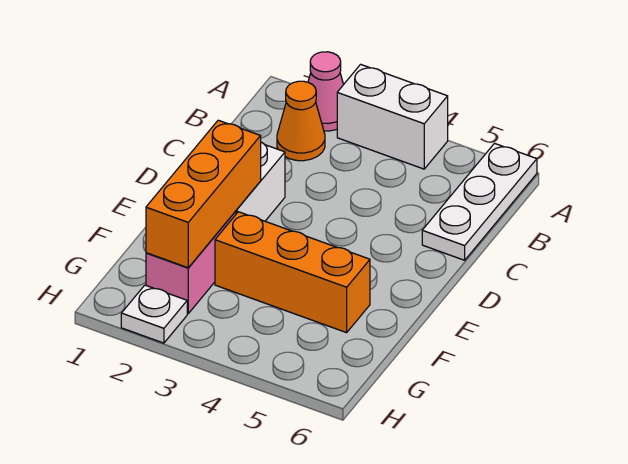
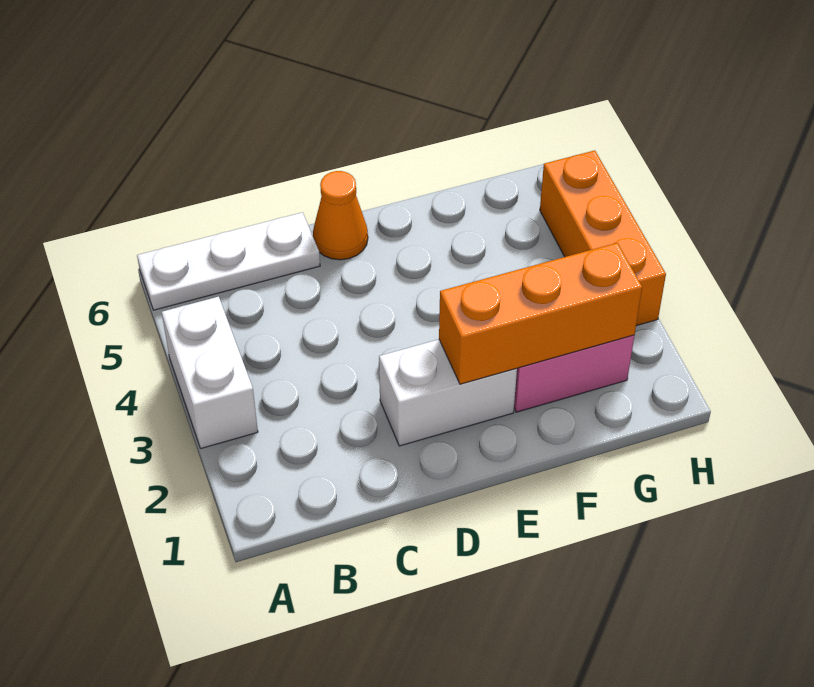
pink 1x1 cone [308,52,344,131] -> none
orange 1x1 cone [277,81,325,161] -> orange 1x1 cone moved to [313,171,368,260]
orange 1x3 brick [215,212,370,333] -> orange 1x3 brick moved to [540,150,666,326]
white 1x1 plate [121,285,187,343] -> none

